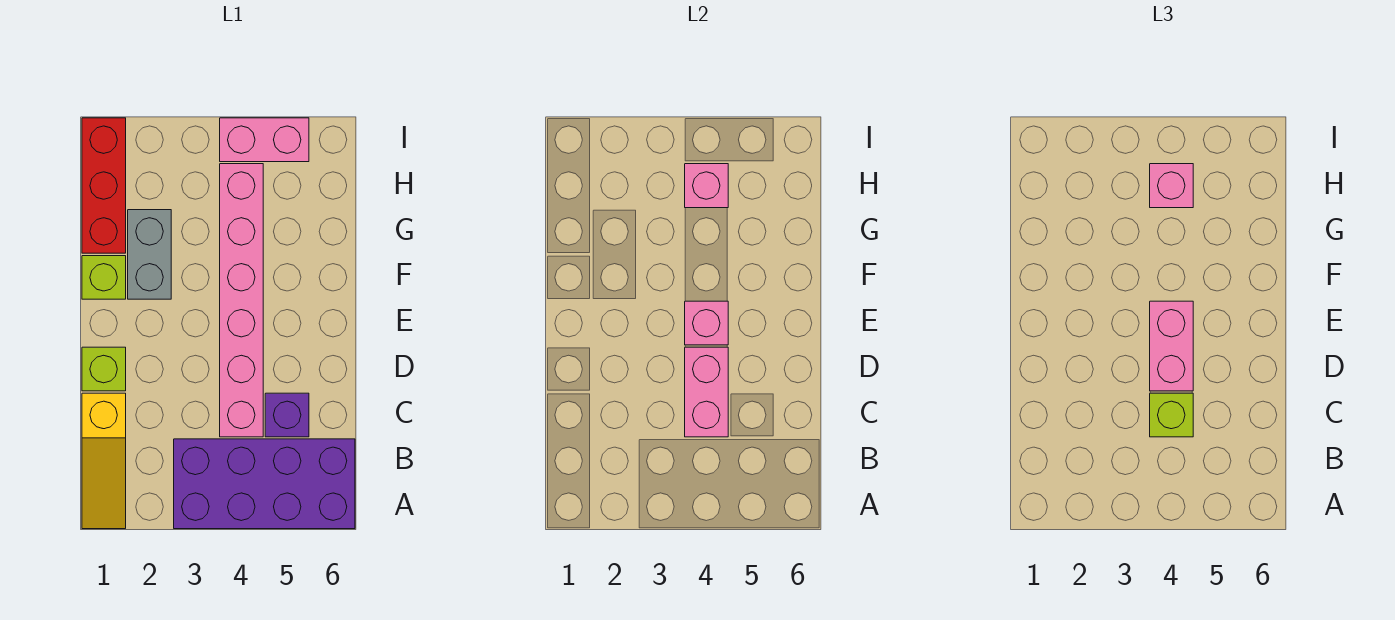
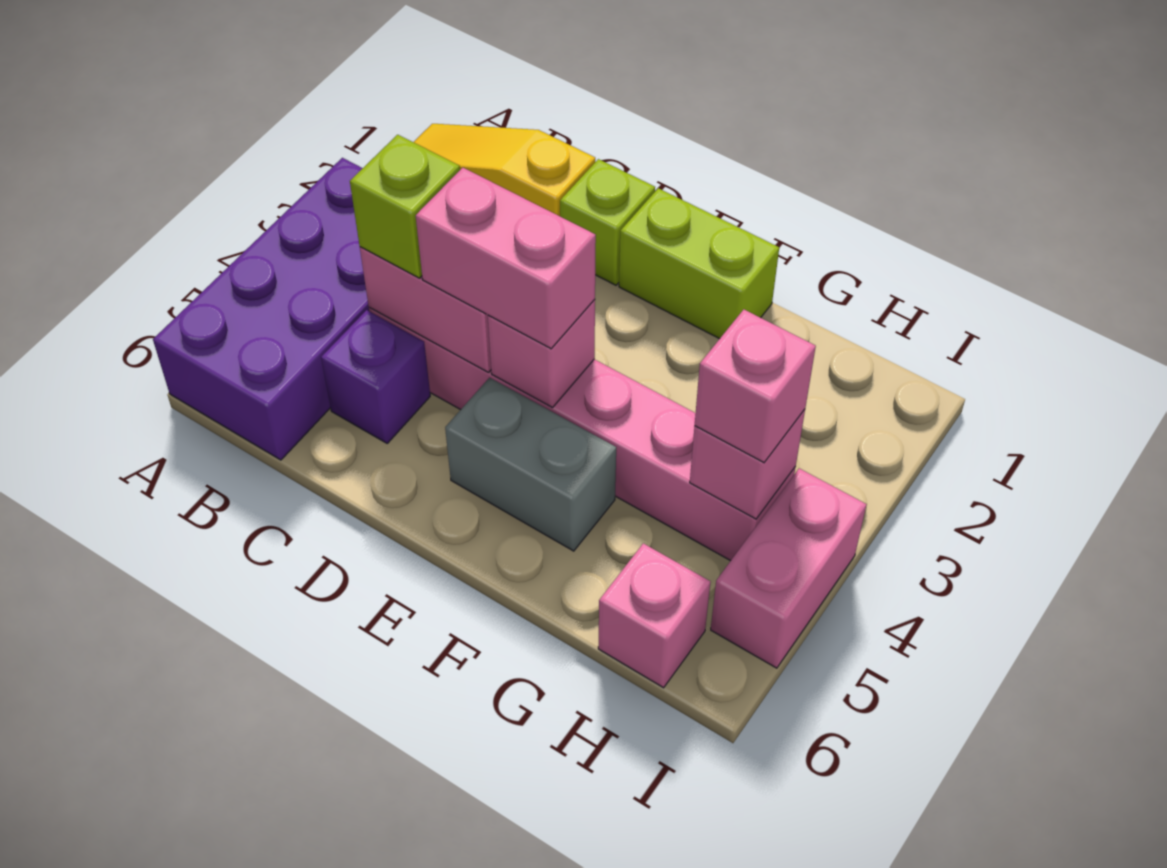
lime 1x1 brick [82,256,126,299] -> lime 1x2 brick [619,188,779,339]
grey 1x2 brick [128,210,171,299] -> grey 1x2 brick moved to [445,378,616,551]
red 1x3 brick [82,118,126,253] -> none
none -> pink 1x1 brick [598,543,711,688]

